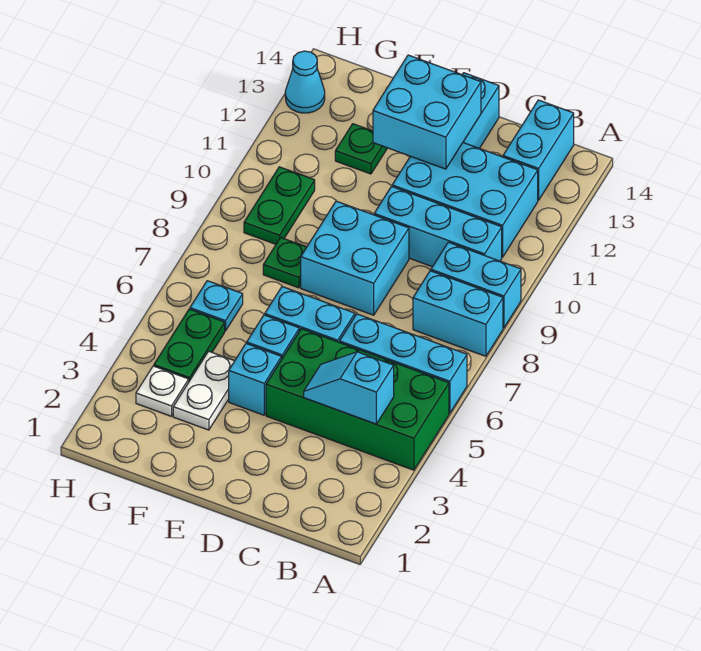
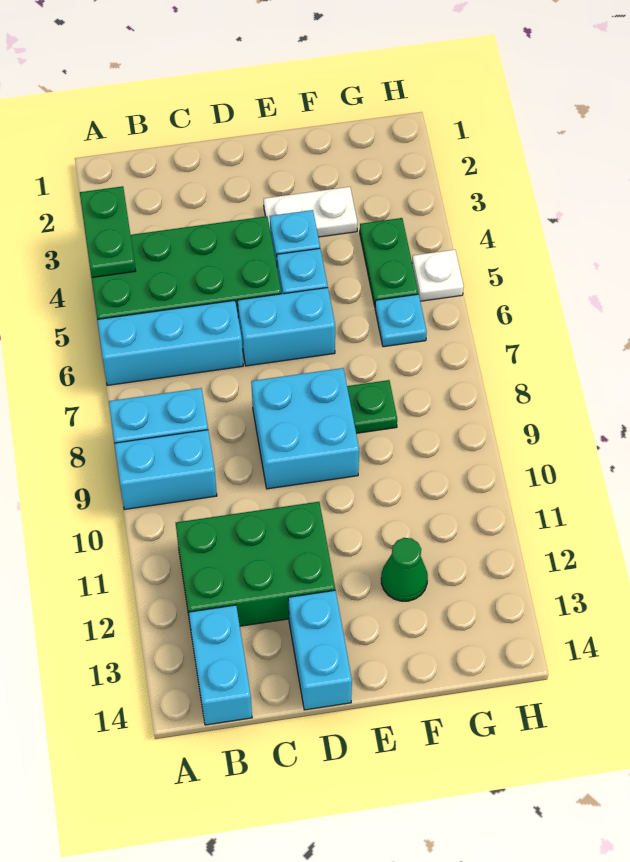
cyan 1x2 slope [304,352,394,424] -> none
cyan 1x3 brick [374,186,502,267] -> none
cyan 2x3 brick [392,143,538,257] -> green 2x3 brick [176,502,335,626]
cyan 2x2 brick [373,55,481,169] -> none
white 1x2 plate [173,351,234,430] -> white 1x2 plate turned to [264,187,357,237]
green 1x1 plate [335,124,387,174] -> green 1x1 cone [381,538,428,601]
white 1x1 plate [136,366,189,416] -> white 1x1 plate moved to [412,250,464,301]
green 1x2 plate [244,167,315,244] -> green 1x2 plate moved to [80,186,136,277]
cyan 1x1 cone [285,51,325,113] -> none

